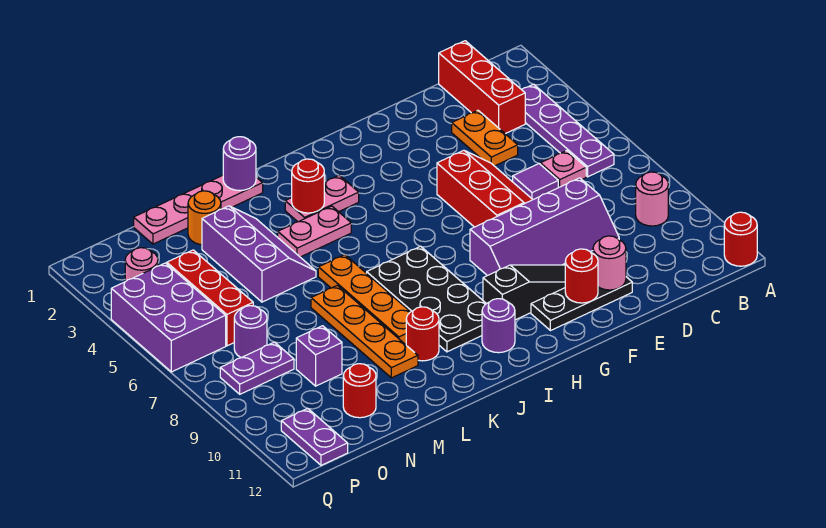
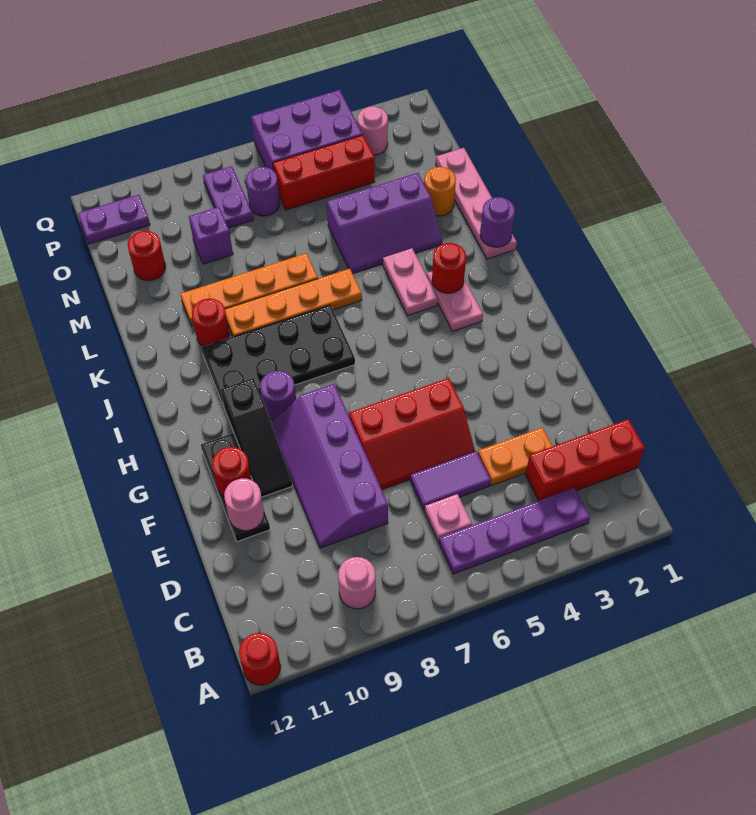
purple 1x1 tile [513,164,558,199] -> purple 1x2 tile [410,451,491,510]
purple 1x1 round brick [482,299,515,353] -> purple 1x1 round brick moved to [260,371,296,420]

